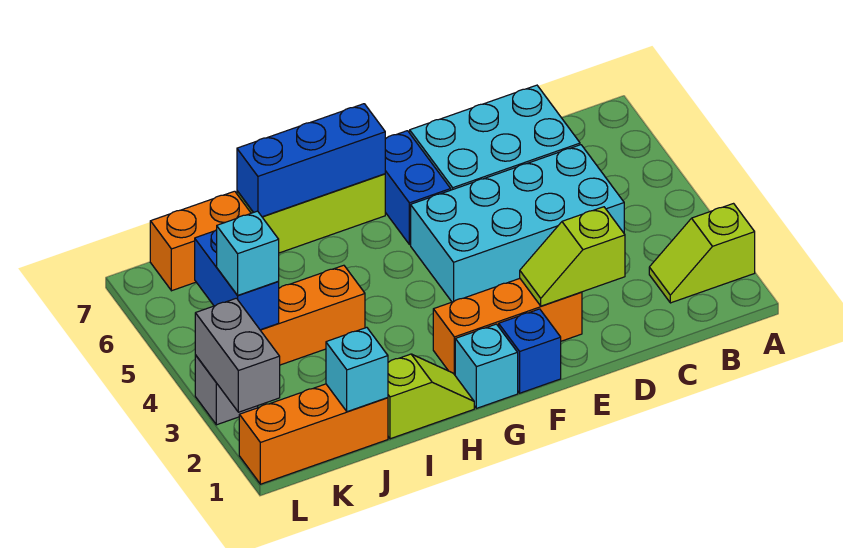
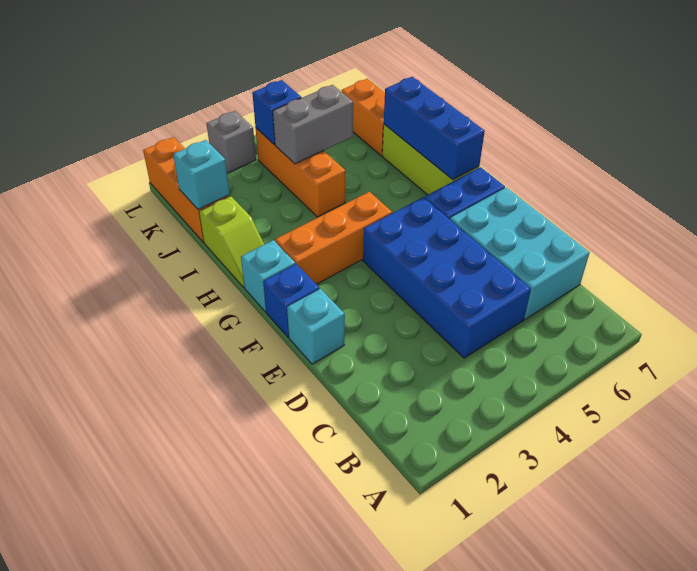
lime 1x2 slope [649,204,755,303] -> none
cyan 2x4 brick [411,145,624,302] -> blue 2x4 brick [363,197,531,358]
lime 1x2 slope [520,207,625,306] -> none
orange 1x3 brick [433,279,582,375] -> orange 1x3 brick turned to [275,192,392,284]
blue 1x2 brick [195,230,279,330] -> blue 1x1 brick [252,80,301,145]
cyan 1x1 brick [217,211,279,295] -> cyan 1x1 brick moved to [287,289,345,364]
grey 1x2 brick [195,298,280,412] -> grey 1x2 brick moved to [273,85,353,164]

